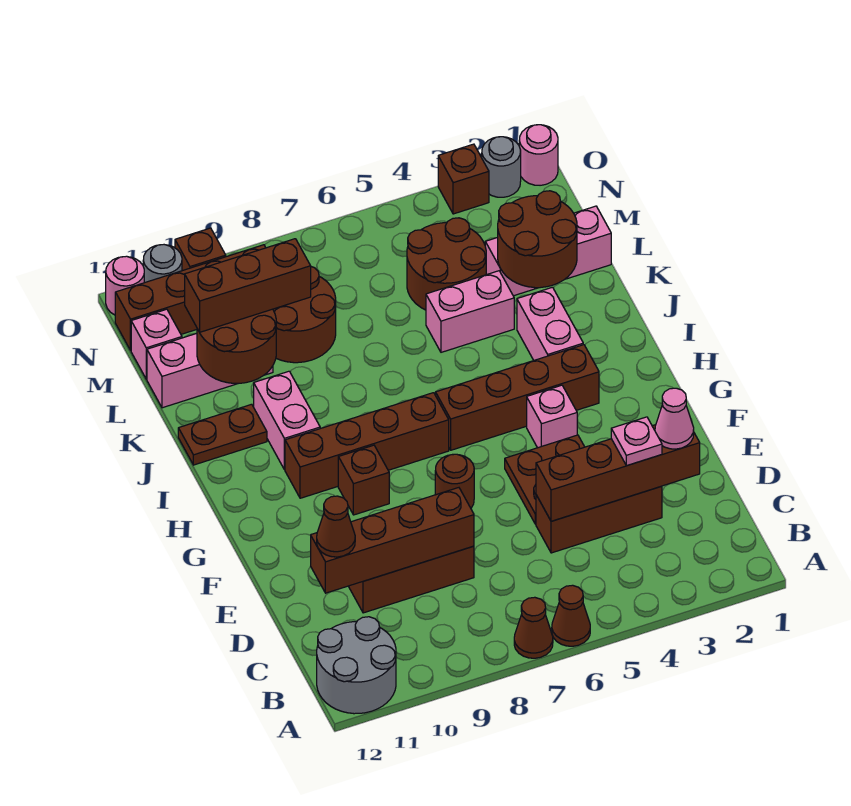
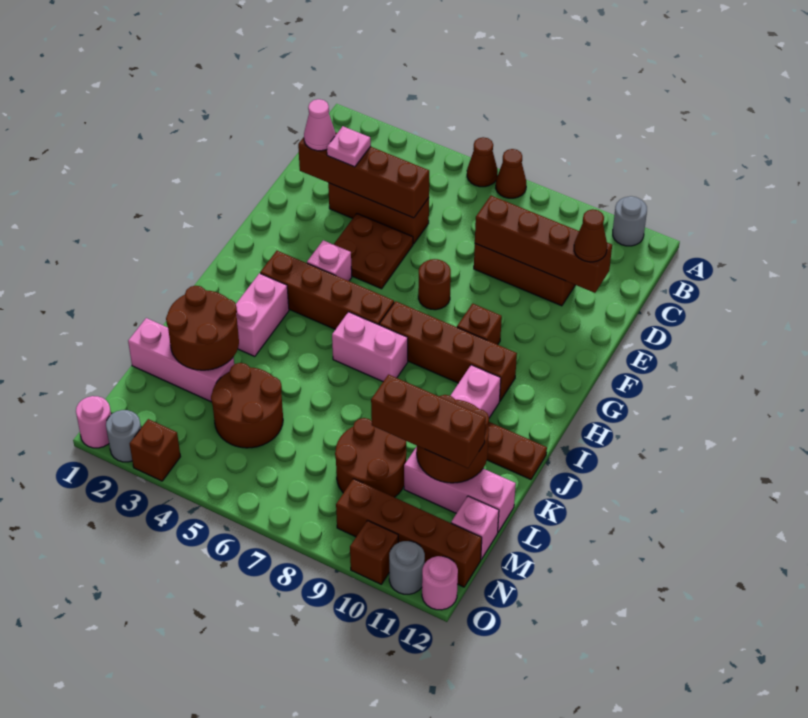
grey 2x2 round brick [317,617,396,714] -> grey 1x1 round brick [613,196,647,246]
pink 1x2 brick [426,271,514,352] -> pink 1x2 brick moved to [332,312,408,381]

